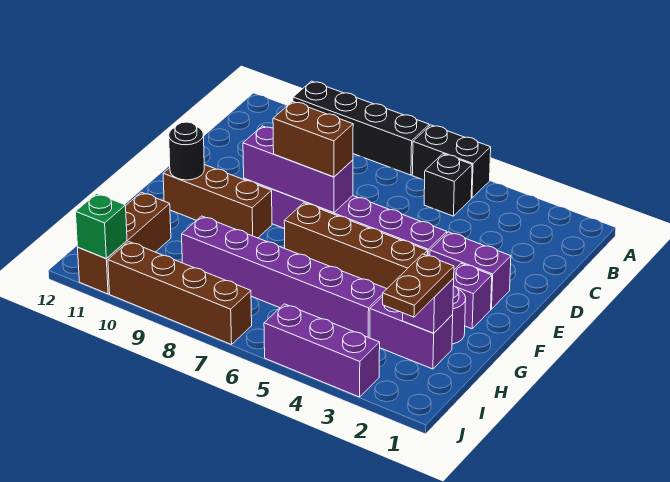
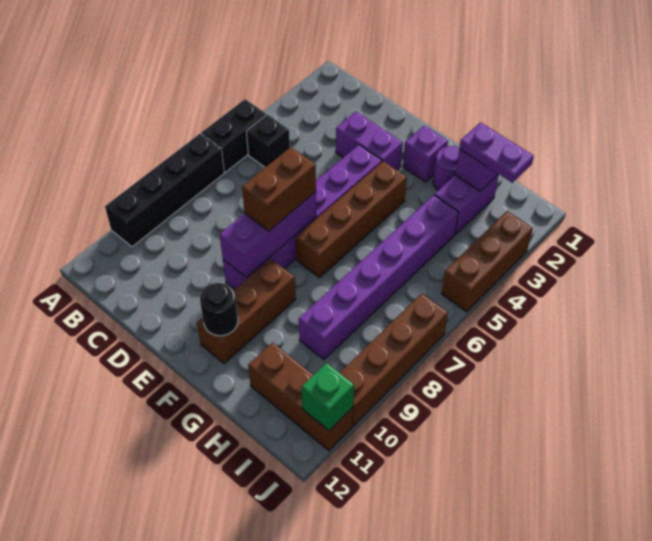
purple 1x2 brick [430,232,511,309] -> purple 1x2 brick turned to [336,112,403,170]
brown 1x2 plate [383,254,454,317] -> purple 1x2 plate [459,122,534,183]
purple 1x3 brick [264,304,380,397] -> brown 1x3 brick [441,211,533,312]

